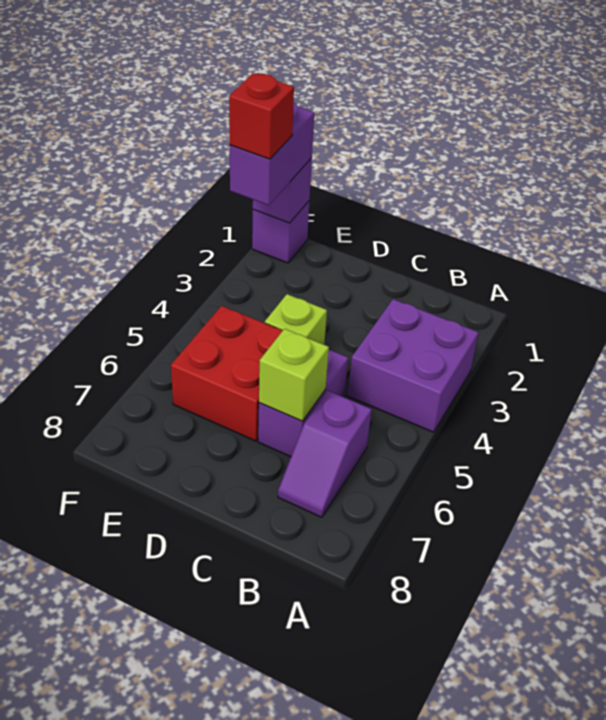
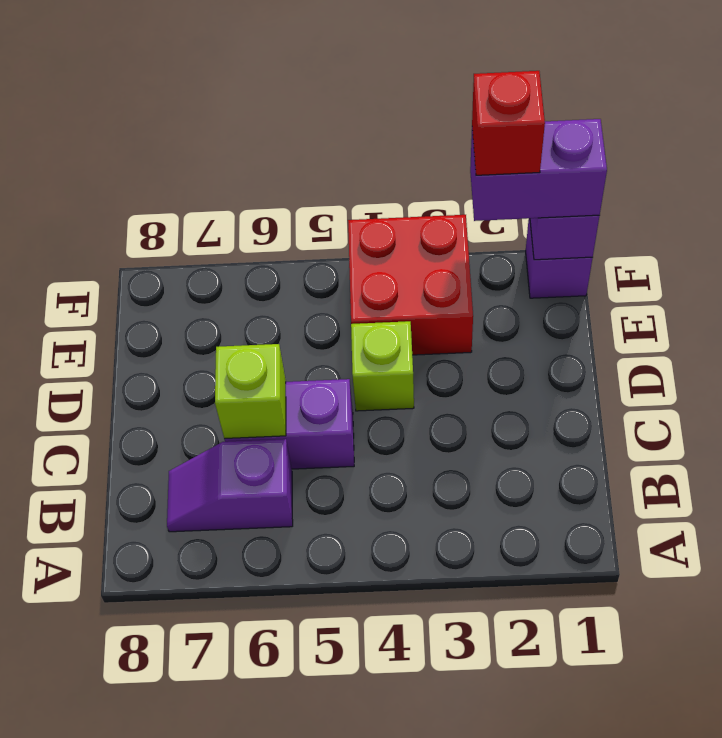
purple 2x2 brick [348,299,479,432] -> none
red 2x2 brick [171,306,283,441] -> red 2x2 brick moved to [348,215,473,355]

